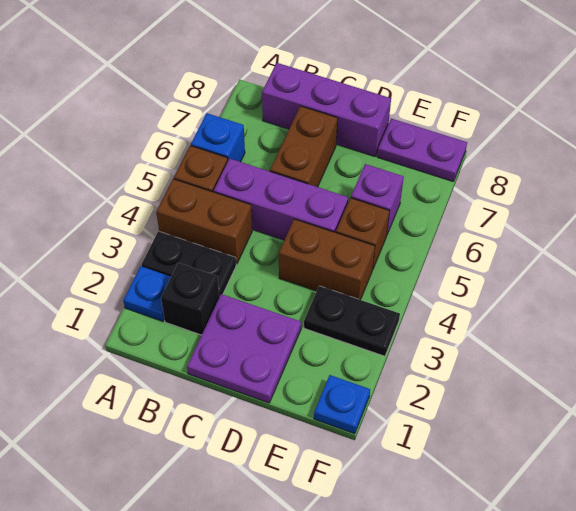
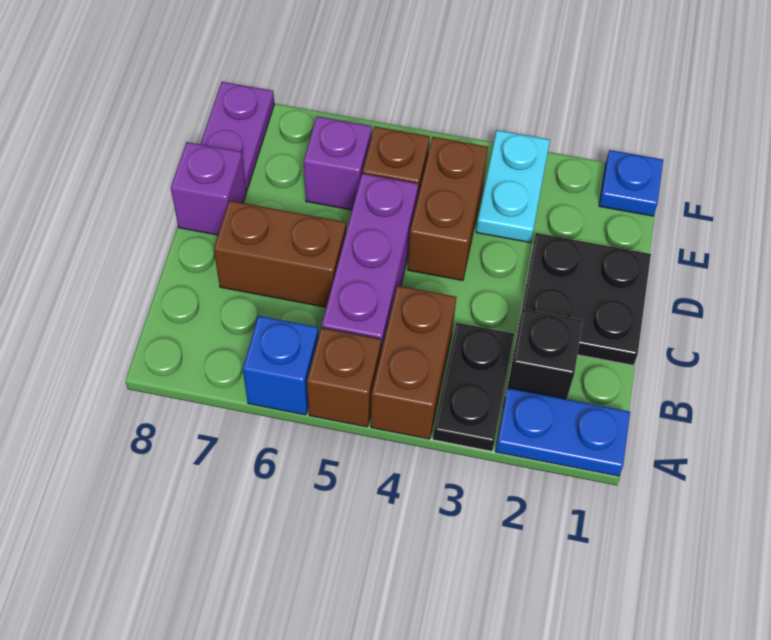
blue 1x1 plate [123,266,171,321] -> blue 1x2 plate [496,388,630,476]
purple 1x3 brick [262,63,391,157] -> purple 1x1 brick [171,142,246,235]
purple 2x2 plate [187,294,301,403] -> black 2x2 plate [518,233,651,365]
black 1x2 plate [304,286,400,356] -> cyan 1x2 plate [476,130,550,243]

